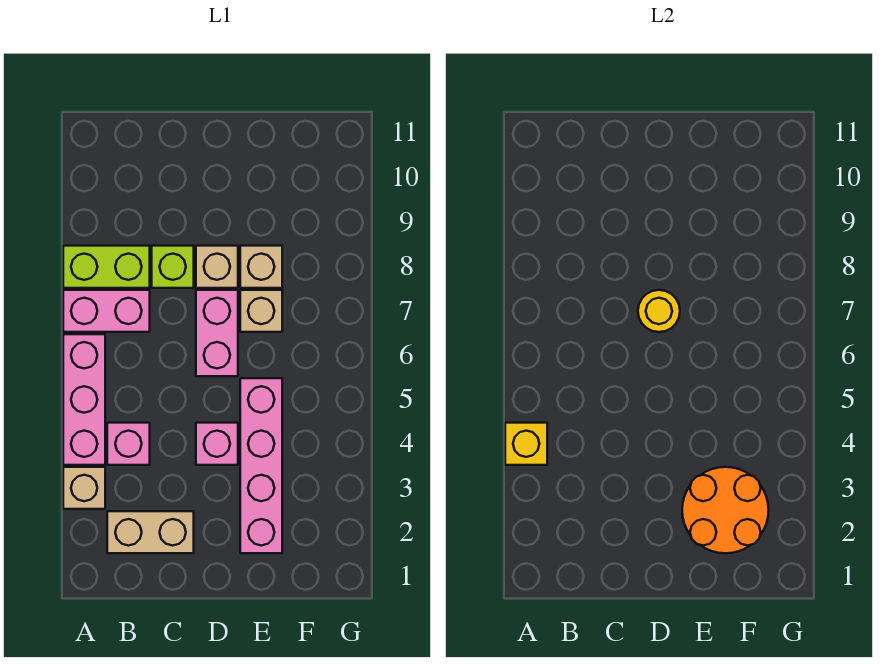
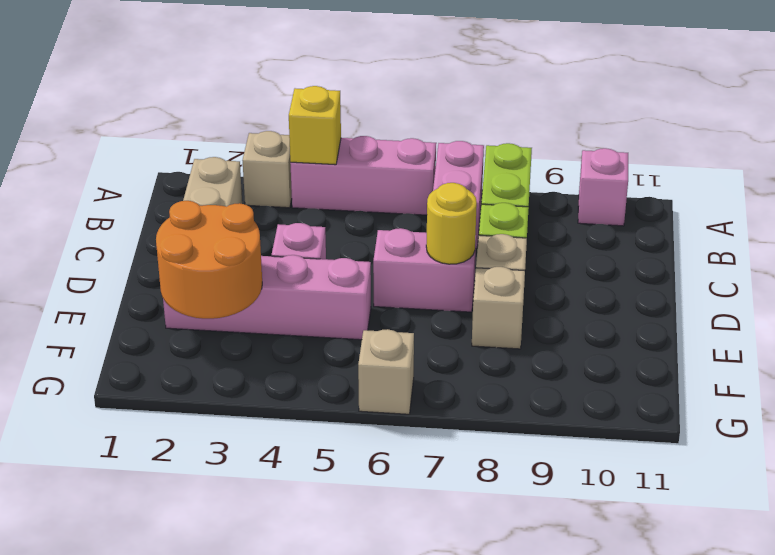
pink 1x1 brick [107,423,150,465] -> pink 1x1 brick moved to [578,148,628,226]
tan 1x1 brick [240,290,282,332] -> tan 1x1 brick moved to [358,329,414,414]

